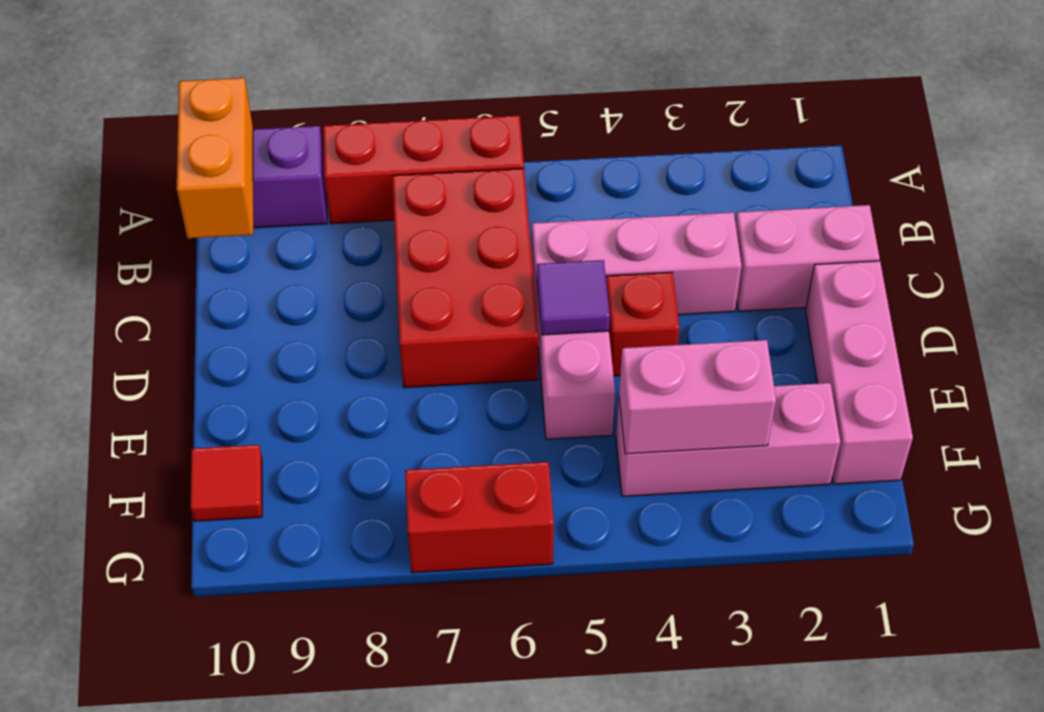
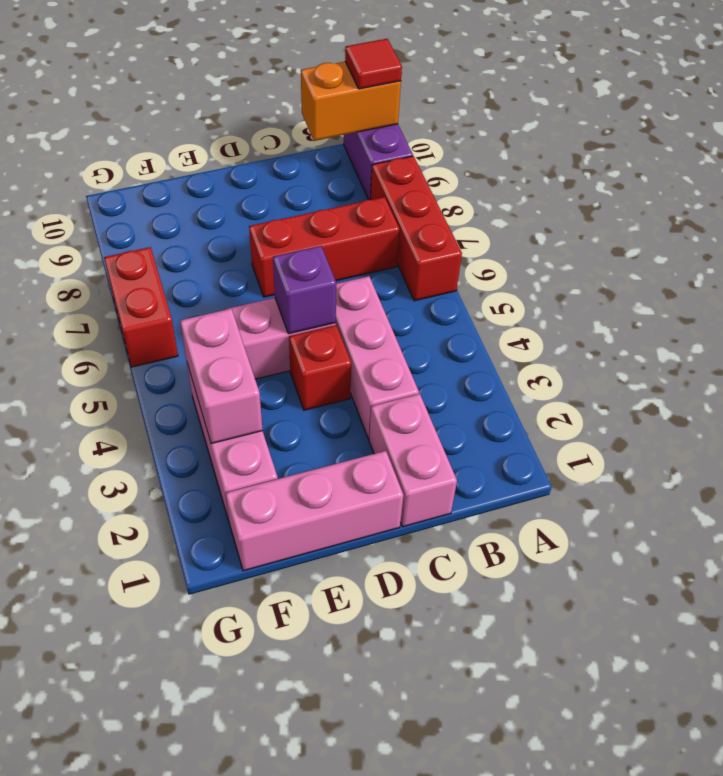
red 2x3 brick [392,169,538,388] -> red 1x3 brick [249,197,399,297]
purple 1x1 tile [537,260,610,335] -> purple 1x1 brick [273,246,336,334]
red 1x1 tile [191,445,262,521] -> red 1x1 tile moved to [345,39,402,89]

